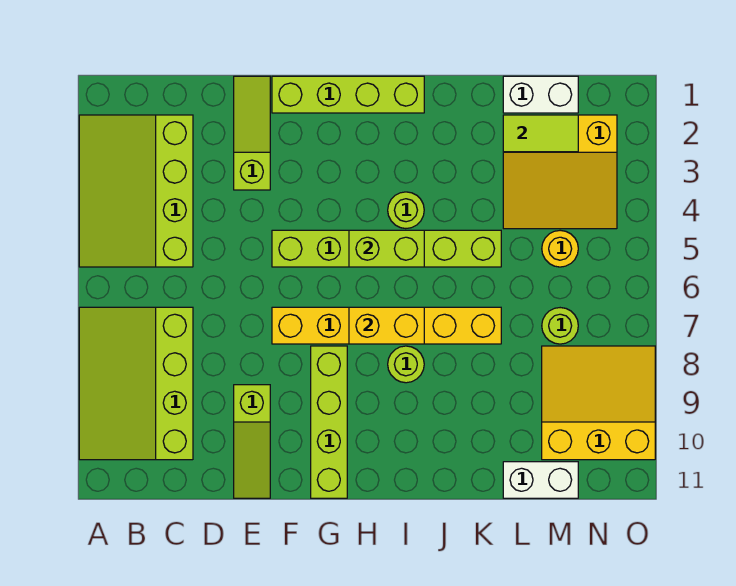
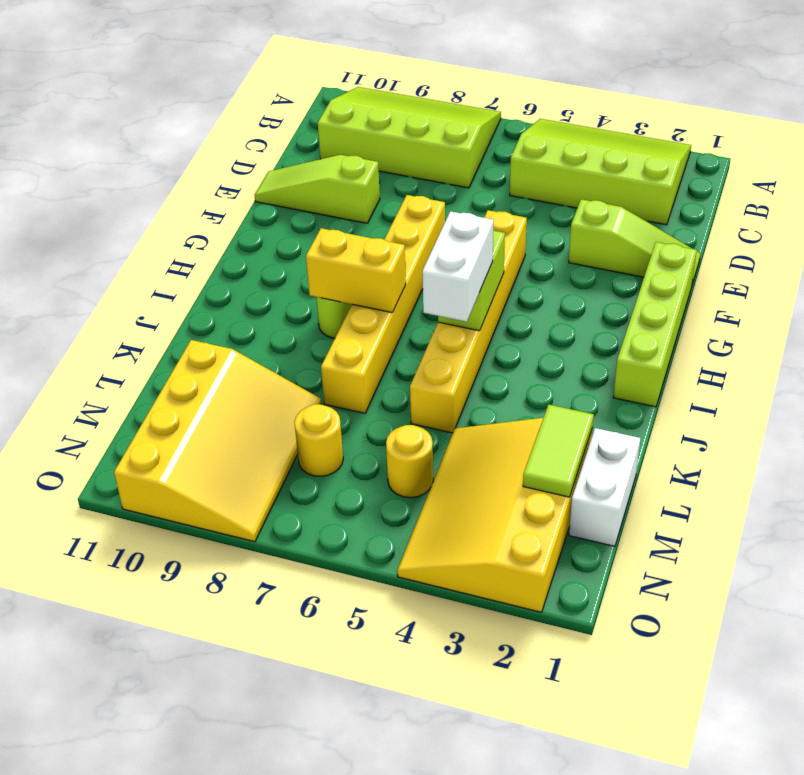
lime 1x6 brick [272,230,501,267] -> yellow 1x6 brick [410,210,527,433]
lime 1x4 brick [311,346,347,498] -> none
yellow 1x2 brick [349,307,424,344] -> yellow 1x2 brick turned to [306,228,406,313]
lime 1x1 round brick [388,192,424,229] -> none
yellow 3x3 slope [503,115,617,229] -> yellow 3x4 slope [397,418,592,612]
white 1x2 brick [503,462,578,498] -> white 1x2 brick moved to [422,211,493,322]
lime 1x1 round brick [542,308,578,344] -> yellow 1x1 round brick [295,404,343,476]
yellow 3x3 slope [542,346,655,460] -> yellow 3x4 slope [114,340,321,542]

